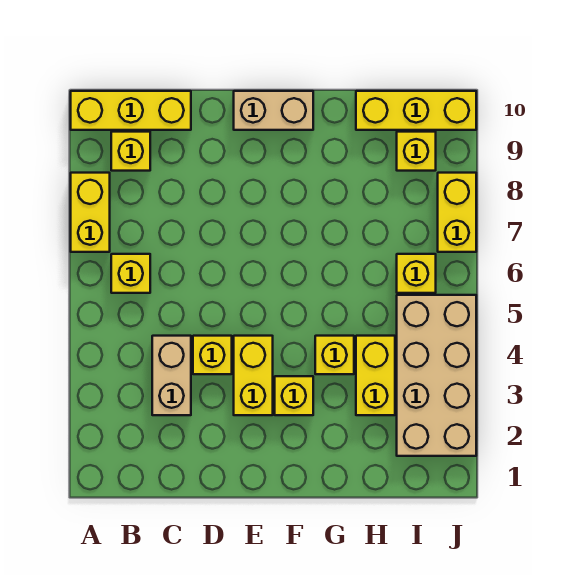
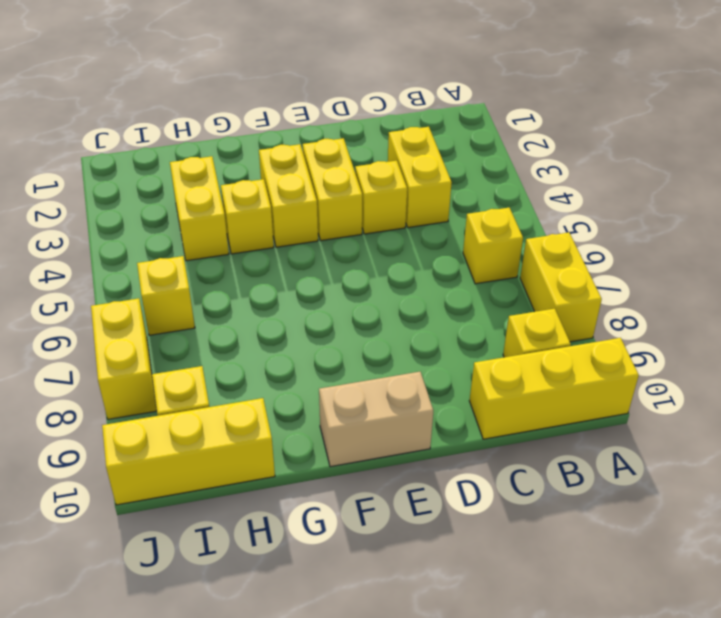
tan 1x2 brick [152,336,191,415] -> yellow 1x2 brick [388,127,452,228]
yellow 1x1 brick [275,376,313,415] -> yellow 1x2 brick [259,144,318,247]
tan 2x4 brick [397,295,476,456] -> none

